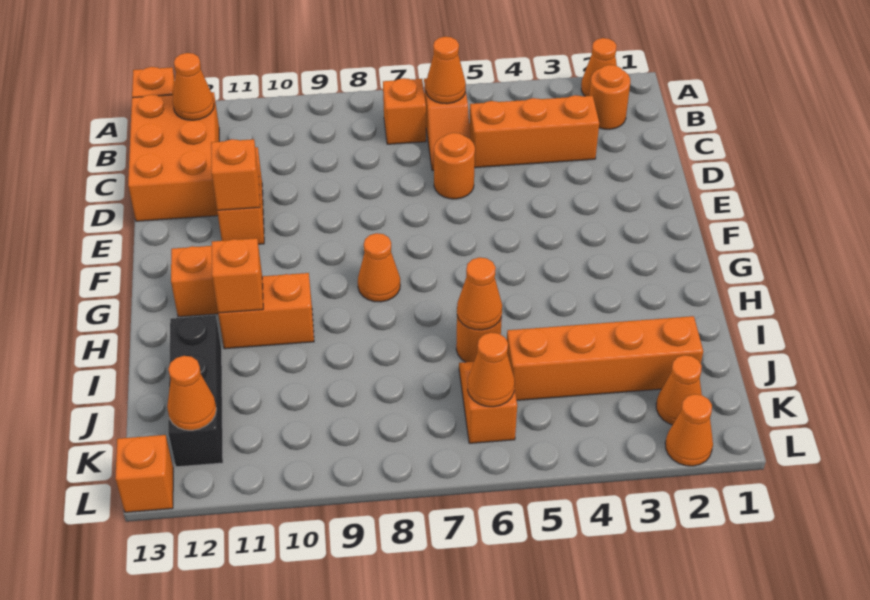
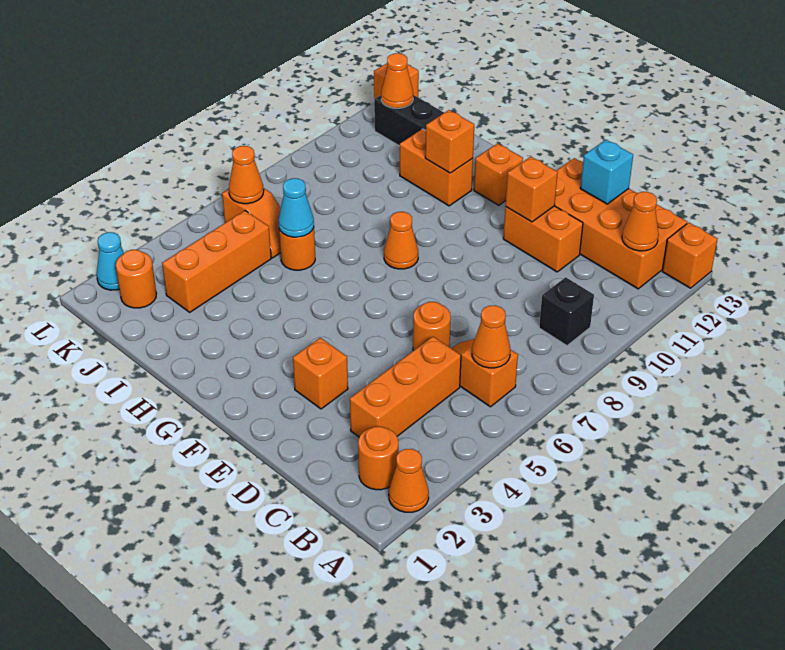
orange 1x1 brick [383,78,426,144] -> orange 1x1 brick moved to [293,338,348,409]
none -> black 1x1 brick [539,277,594,346]
orange 2x3 brick [128,92,219,221] -> orange 2x4 brick [555,158,687,289]
none -> cyan 1x1 brick [580,140,633,204]
orange 1x2 brick [218,273,314,349] -> orange 1x2 brick turned to [400,129,473,206]
orange 1x1 cone [457,257,502,330] -> cyan 1x1 cone [279,178,314,237]
orange 1x4 brick [507,316,703,400] -> orange 1x3 brick [162,211,271,312]
orange 1x1 cone [656,355,702,425] -> orange 1x1 round brick [116,250,157,308]
orange 1x1 cone [665,394,713,466] -> cyan 1x1 cone [97,232,124,290]

